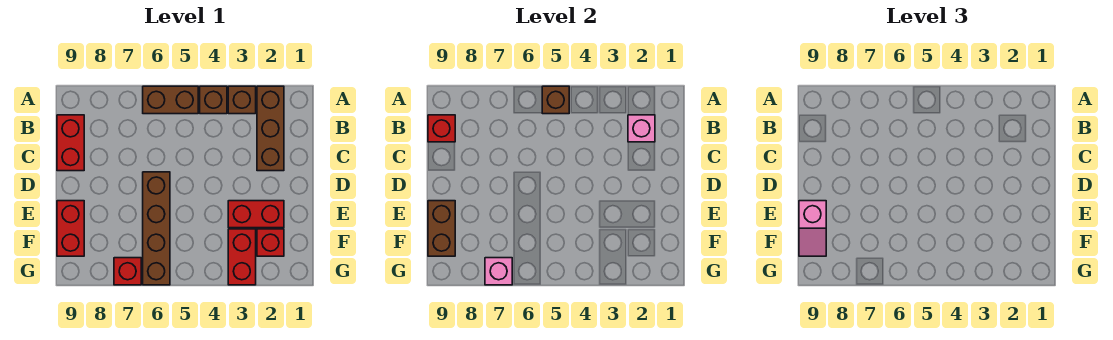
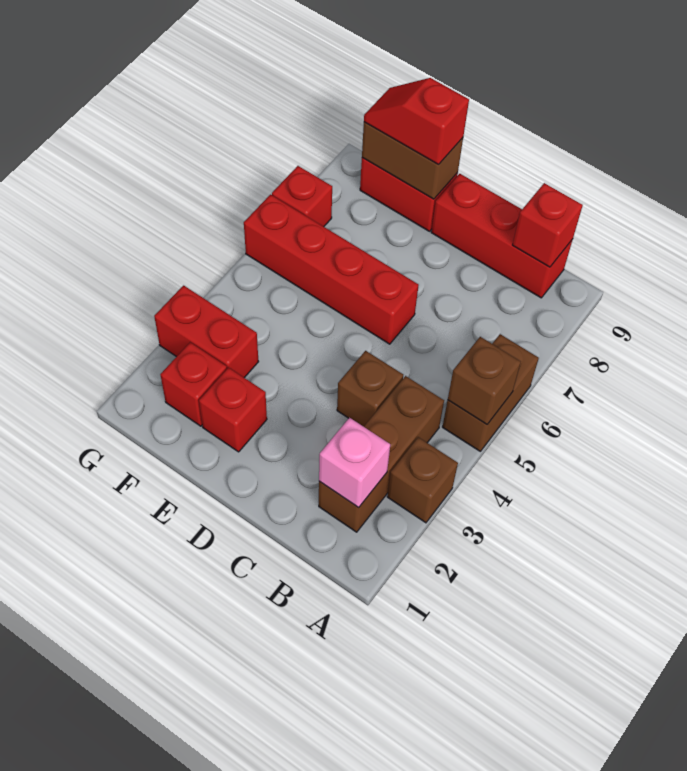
brown 1x3 brick [257,86,284,171] -> brown 1x3 brick turned to [319,376,444,532]
brown 1x1 brick [200,86,227,114] -> brown 1x1 brick moved to [337,351,403,427]
red 1x2 brick [57,115,84,171] -> red 1x3 brick [431,174,573,298]
brown 1x4 brick [143,172,170,285] -> red 1x4 brick [244,195,419,344]
red 1x2 brick [228,201,284,228] -> red 1x1 brick [199,367,267,452]
pink 1x2 slope [799,201,826,256] -> red 1x2 slope [364,78,469,165]
pink 1x1 brick [485,258,512,285] -> none

